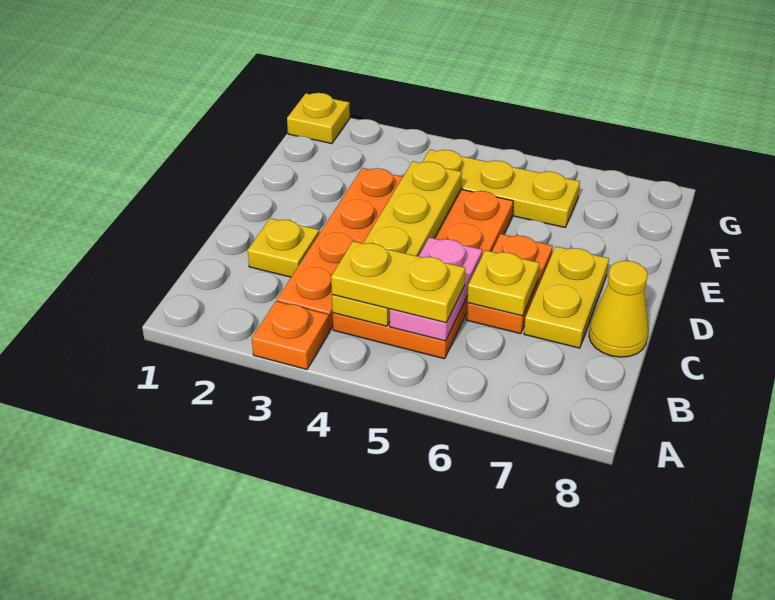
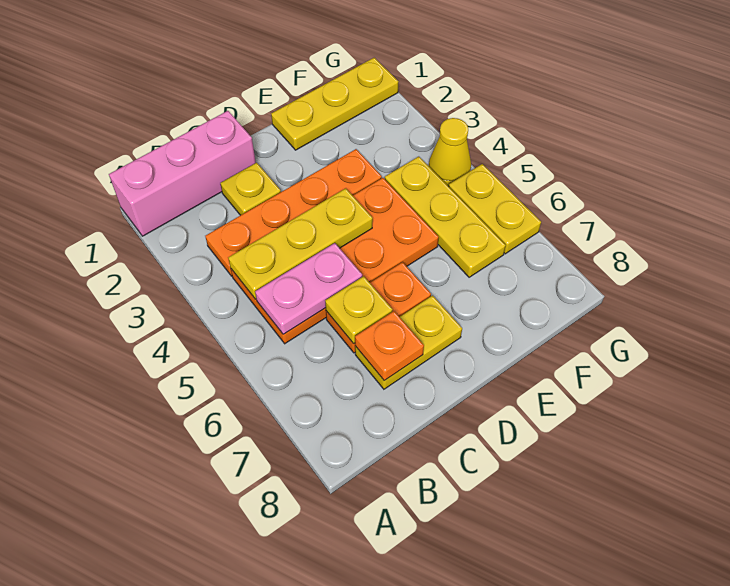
none -> pink 1x3 brick [109,111,256,236]
orange 1x1 plate [252,301,329,370] -> orange 1x1 plate moved to [355,311,424,381]
yellow 1x4 plate [332,161,462,326] -> yellow 1x3 plate [228,188,373,299]
yellow 1x2 plate [331,241,465,323] -> yellow 1x2 plate moved to [448,164,541,254]
yellow 1x1 cone [589,261,648,357] -> yellow 1x1 cone moved to [429,118,471,186]
yellow 1x1 plate [287,93,350,144] -> yellow 1x3 plate [271,58,398,150]

